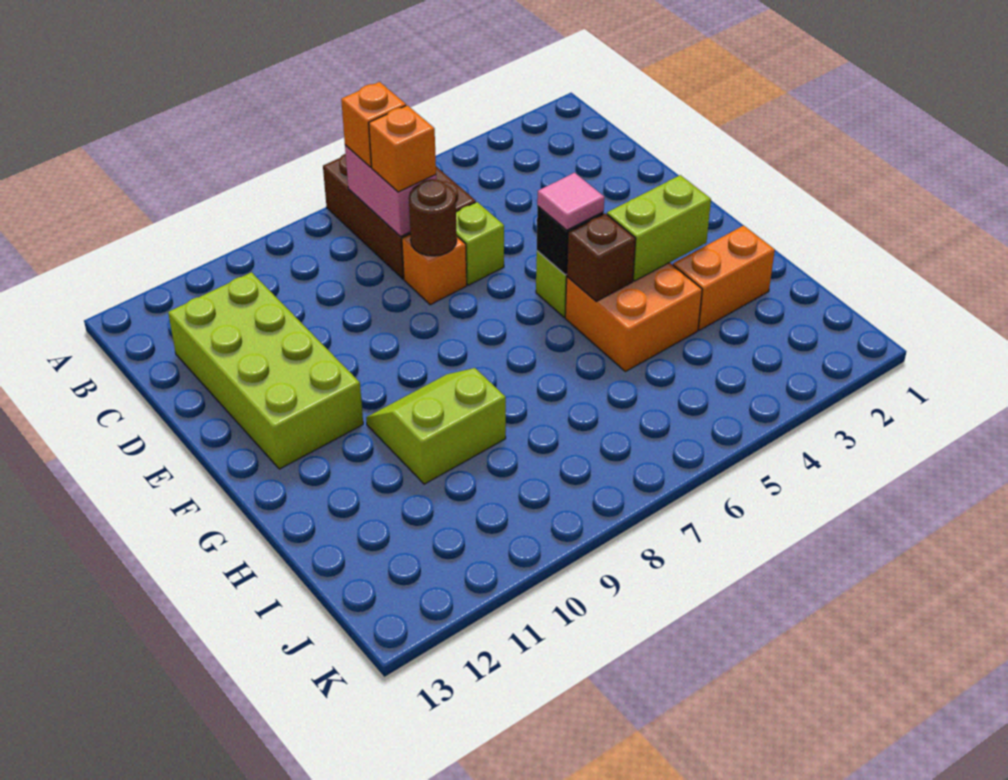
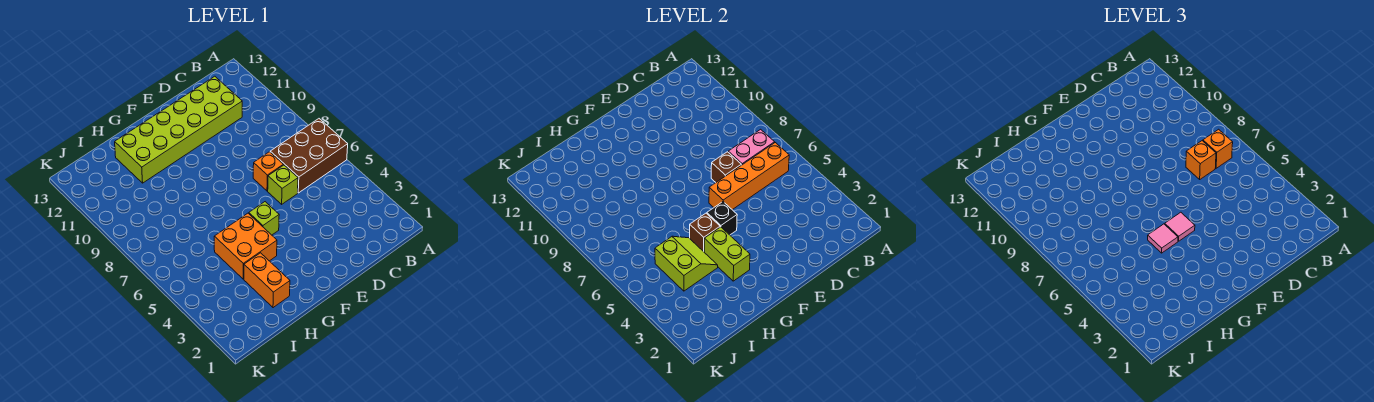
none -> orange 1x4 brick [709,143,789,210]
lime 2x4 brick [168,272,363,469] -> lime 2x6 brick [115,76,242,183]
brown 1x1 round brick [409,179,457,256] -> brown 1x1 brick [711,152,741,182]
none -> pink 1x1 tile [1148,224,1178,253]
lime 2x2 slope [366,368,506,484] -> lime 2x2 slope moved to [655,236,718,291]

